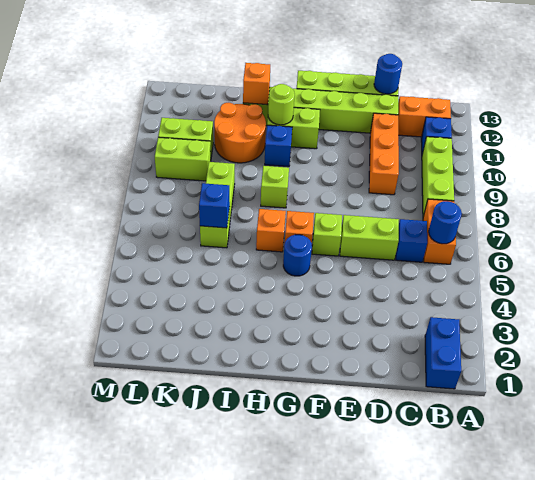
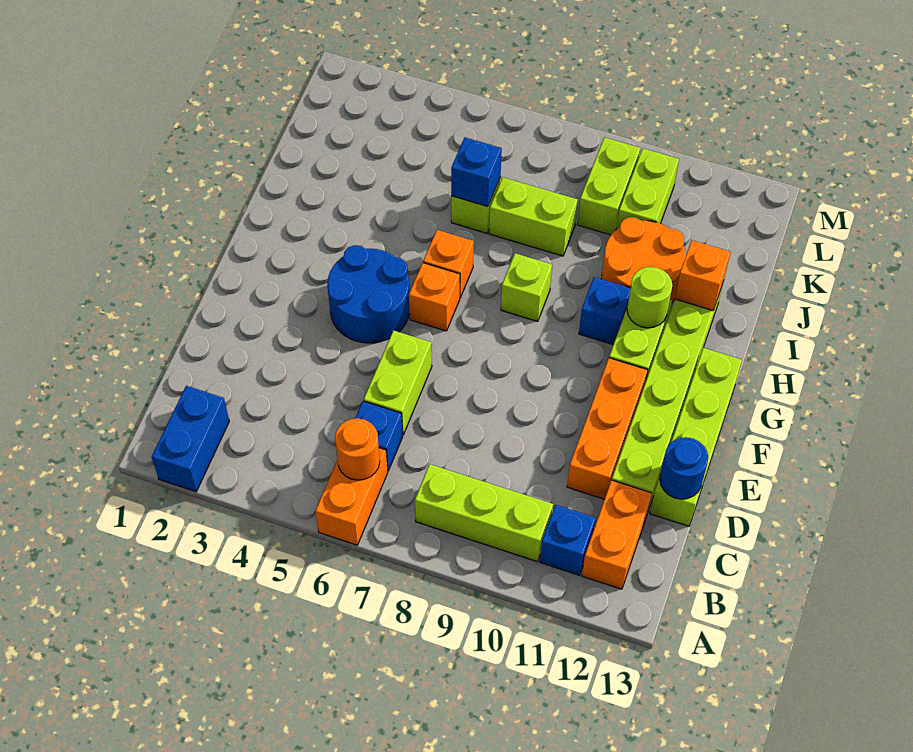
blue 1x2 brick [425,317,461,389] -> blue 1x2 brick turned to [152,386,229,492]
orange 1x2 brick [423,199,456,264] -> orange 1x2 brick turned to [315,448,388,545]
blue 1x1 round brick [429,201,462,244] -> orange 1x1 round brick [335,418,380,480]
orange 1x3 brick [369,113,399,195] -> orange 1x3 brick turned to [567,358,648,499]
lime 1x1 brick [312,213,342,256] -> none
blue 1x1 round brick [283,235,312,276] -> blue 2x2 round brick [327,245,410,343]

